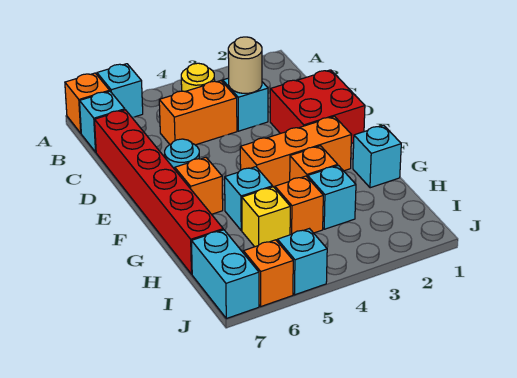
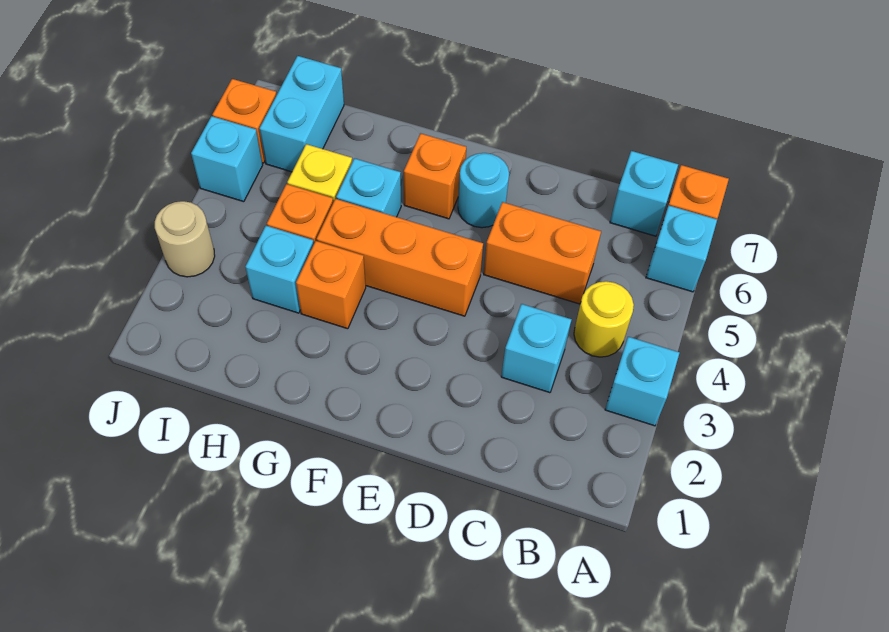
tan 1x1 round brick [228,37,262,93] -> tan 1x1 round brick moved to [155,201,215,277]
orange 1x2 brick [159,81,237,145] -> orange 1x2 brick turned to [484,202,601,304]
red 1x6 brick [95,110,223,274] -> none
red 2x2 brick [270,70,365,143] -> none
orange 1x3 brick [240,116,352,188] -> orange 1x3 brick turned to [317,199,483,316]
cyan 1x1 brick [353,125,401,188] -> cyan 1x1 brick moved to [605,337,679,426]
cyan 1x2 brick [192,230,259,318] -> cyan 1x2 brick turned to [260,56,344,172]

